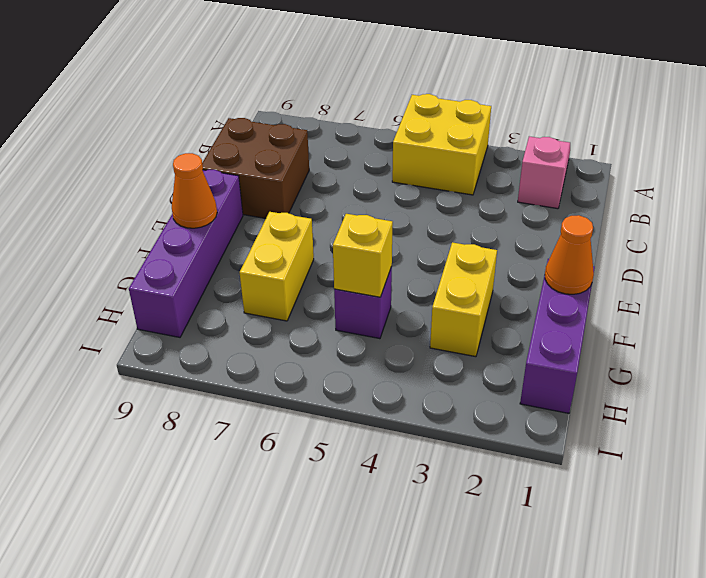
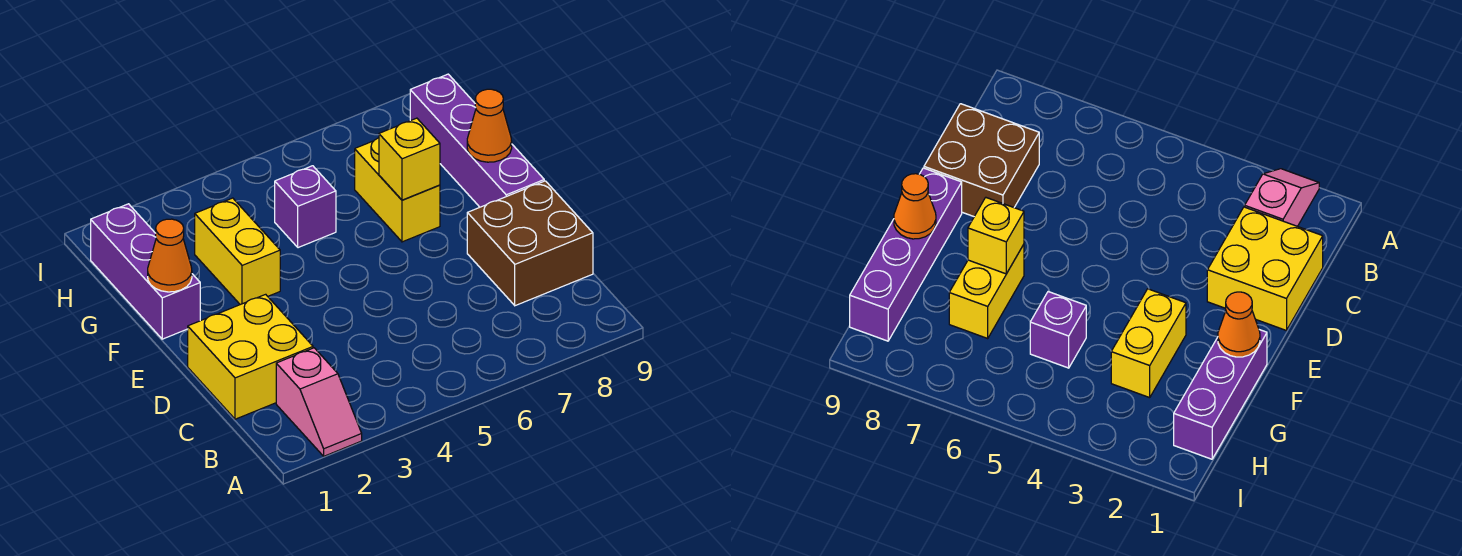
yellow 2x2 brick [392,94,491,195] -> yellow 2x2 brick moved to [188,294,313,419]
yellow 1x1 brick [333,214,393,297] -> yellow 1x1 brick moved to [379,118,440,200]

